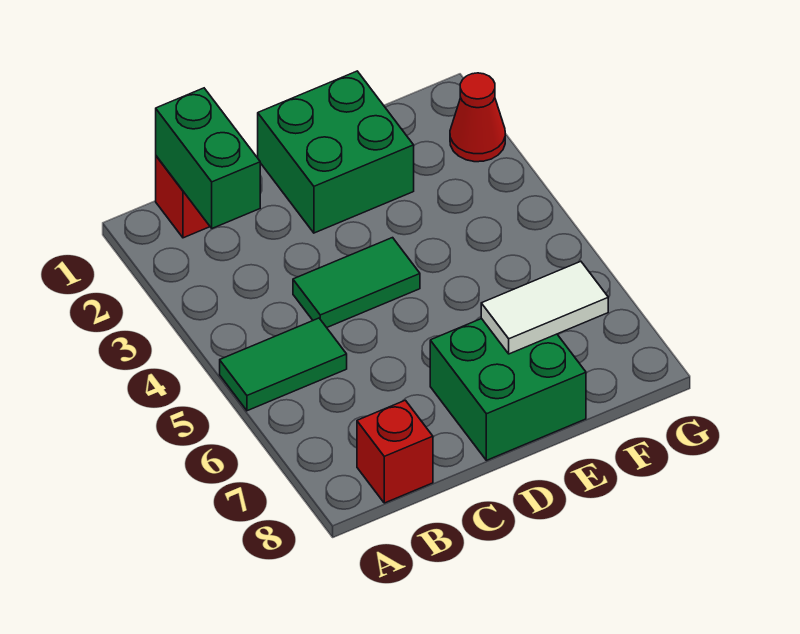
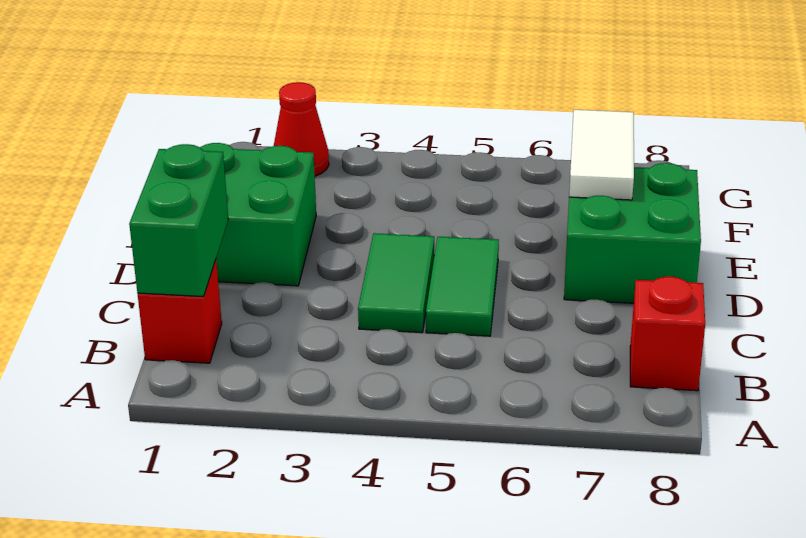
green 1x2 tile [220,318,347,411] -> green 1x2 tile moved to [426,237,499,336]
green 1x2 brick [156,88,260,228] -> green 1x2 brick turned to [129,144,228,297]

